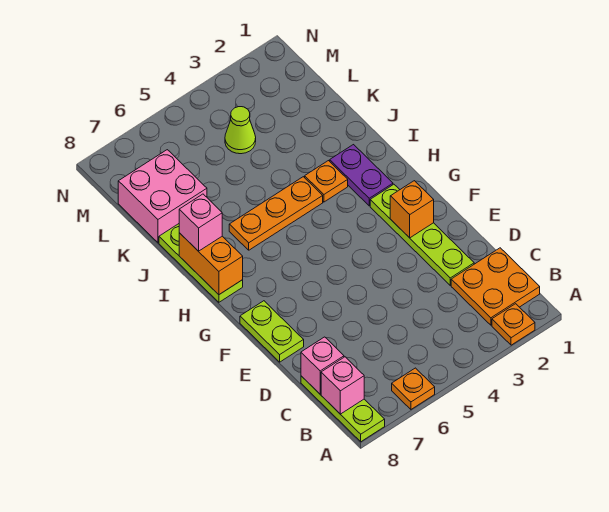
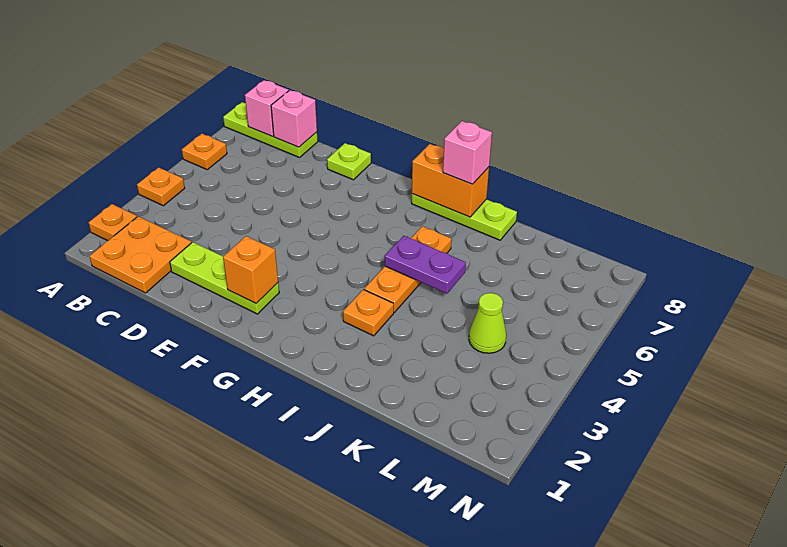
none -> orange 1x1 plate [137,167,185,206]
lime 1x4 plate [370,184,474,285] -> lime 1x3 plate [170,242,279,314]
lime 1x2 plate [240,301,304,362] -> lime 1x1 plate [327,143,371,180]
purple 1x2 plate [330,145,393,206] -> purple 1x2 plate moved to [385,236,466,293]
pink 2x2 brick [118,150,207,243] -> none

